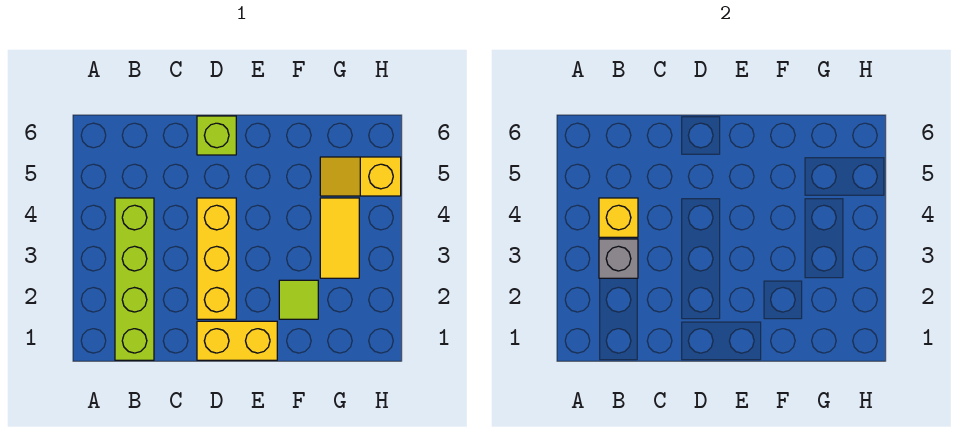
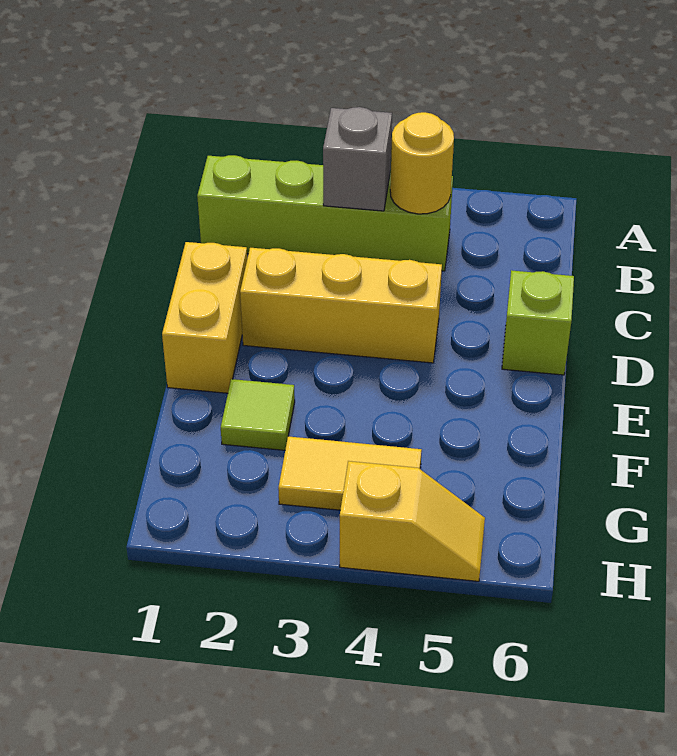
yellow 1x1 brick [599,198,638,237] -> yellow 1x1 round brick [390,112,454,214]
yellow 1x2 slope [320,157,401,196] -> yellow 1x2 slope turned to [340,461,485,581]

